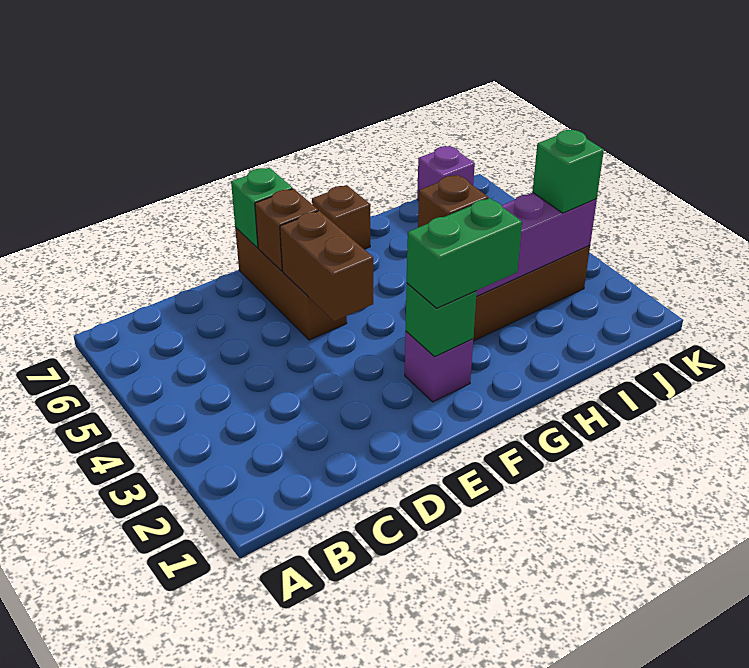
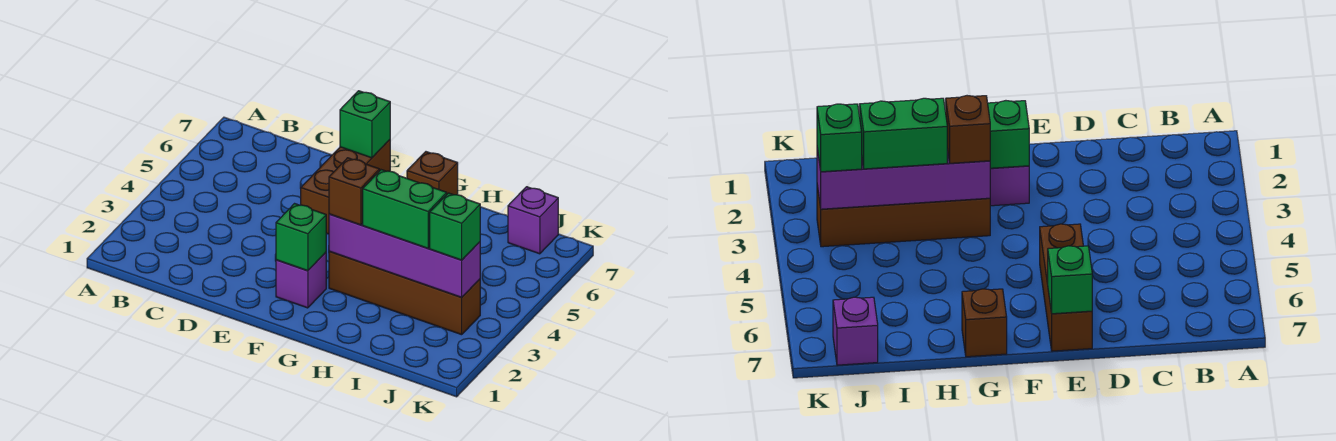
brown 1x2 brick [280,211,373,321] -> none
brown 1x1 brick [255,189,318,271] -> none
green 1x2 brick [407,198,522,308] -> green 1x2 brick moved to [363,170,447,248]

